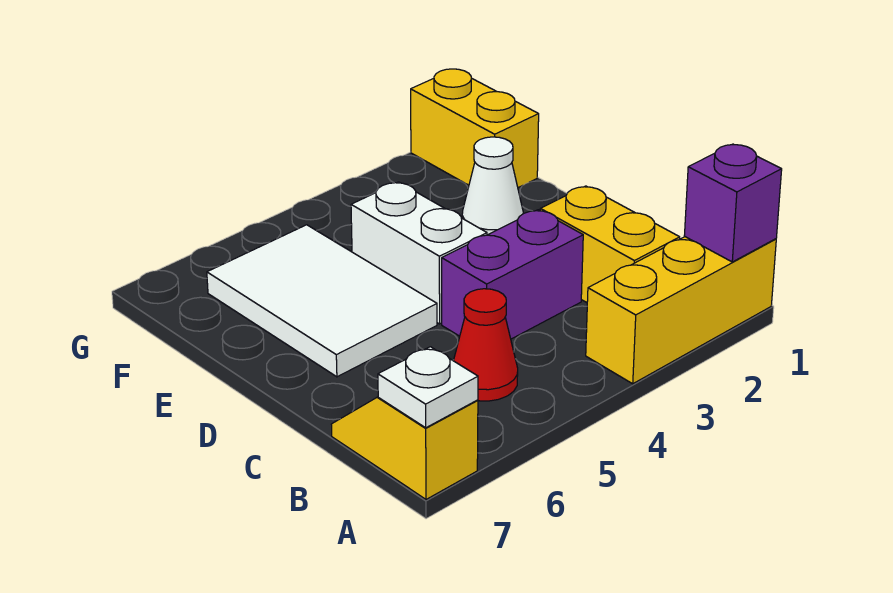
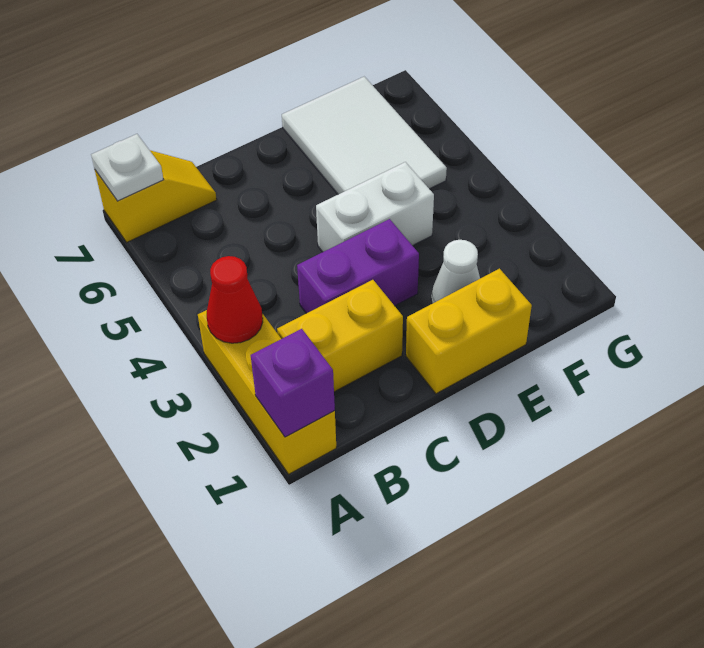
red 1x1 cone [454,289,518,401] -> red 1x1 cone moved to [207,256,263,343]
purple 1x2 brick [442,210,583,339] -> purple 1x2 brick turned to [297,219,419,313]
white 2x3 tile [207,225,437,377] -> white 2x3 tile turned to [282,77,447,194]
yellow 1x2 brick [411,69,539,188] -> yellow 1x2 brick moved to [406,269,532,394]

